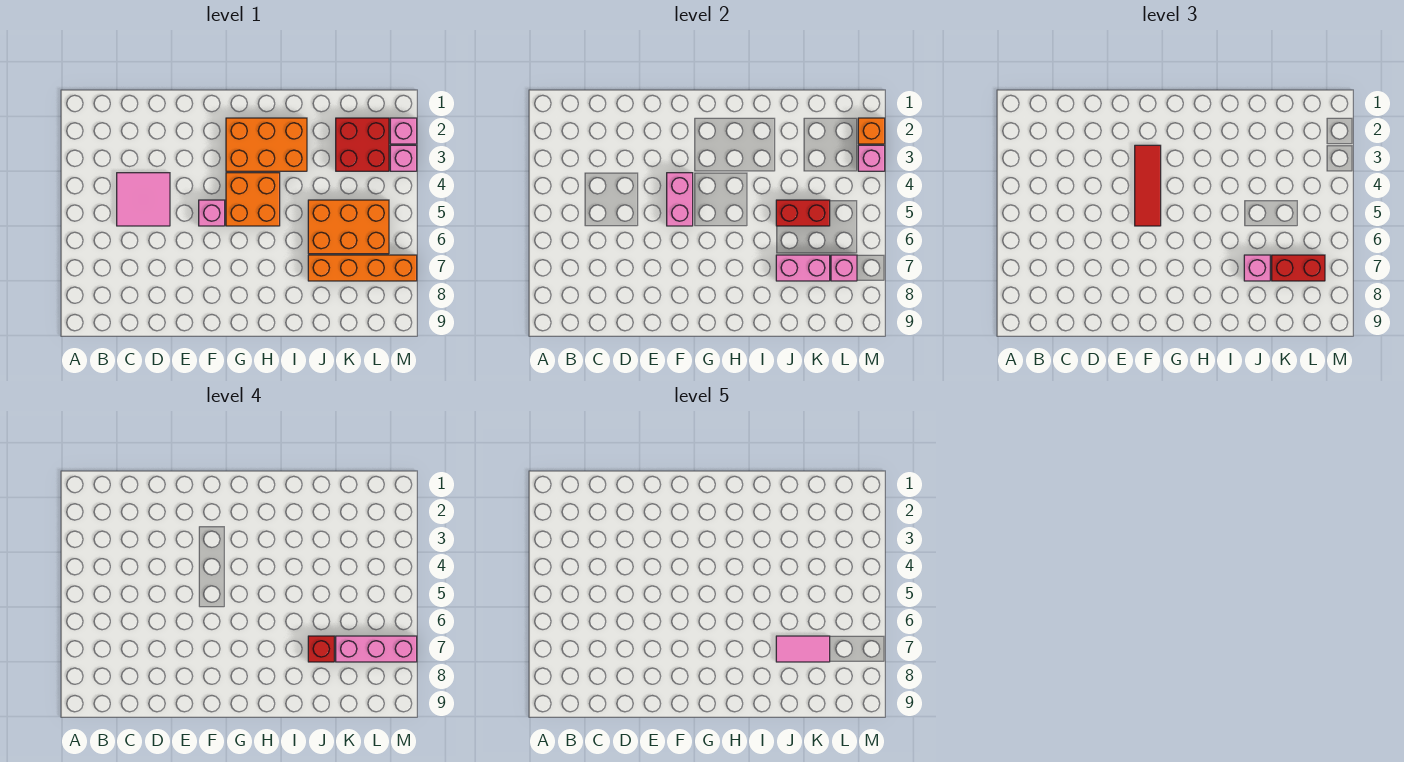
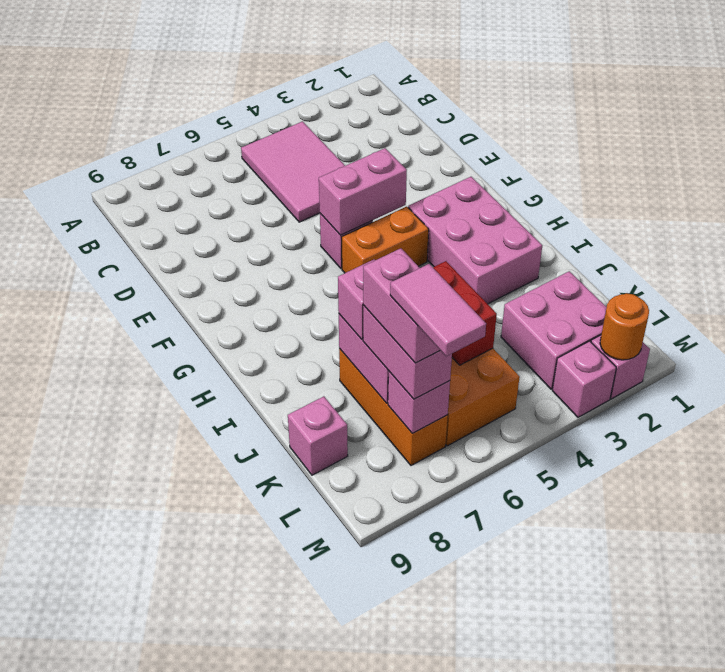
pink 2x2 tile [117,173,170,226] -> pink 2x3 tile [241,121,345,222]
red 1x3 tile [1135,145,1161,226] -> none
orange 2x3 brick [226,118,307,171] -> pink 2x3 brick [408,177,542,304]
orange 2x2 brick [226,173,280,226] -> orange 1x2 brick [342,207,429,273]
orange 1x4 brick [308,255,417,281] -> orange 1x3 brick [339,349,448,465]
red 1x1 brick [308,636,334,662] -> none
pink 1x2 tile [776,636,830,662] -> pink 1x2 tile moved to [390,264,486,356]
red 2x2 brick [336,118,389,171] -> pink 2x2 brick [501,271,607,389]
red 1x2 brick [1272,255,1325,281] -> pink 1x2 brick [363,305,452,399]
pink 1x3 brick [336,636,417,662] -> pink 1x2 brick [363,248,440,363]
orange 1x1 brick [858,118,885,144] -> orange 1x1 round brick [600,293,649,360]
pink 1x1 brick [858,145,885,171] -> pink 1x1 brick moved to [288,396,348,475]

